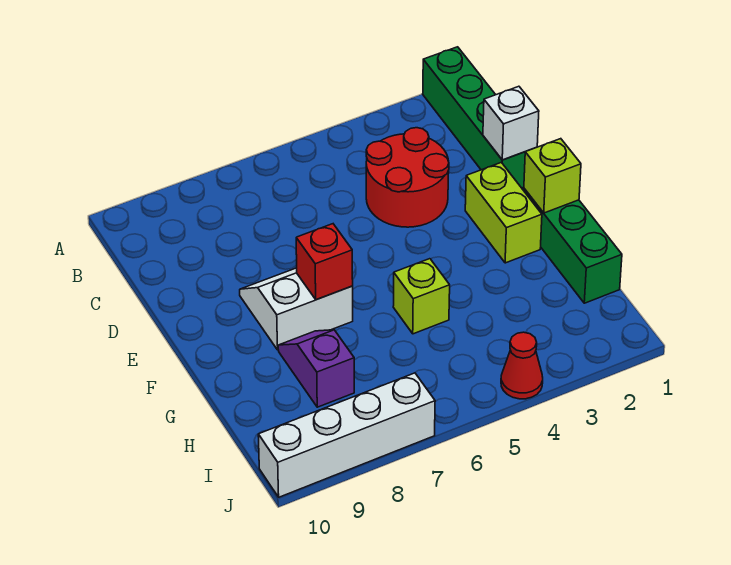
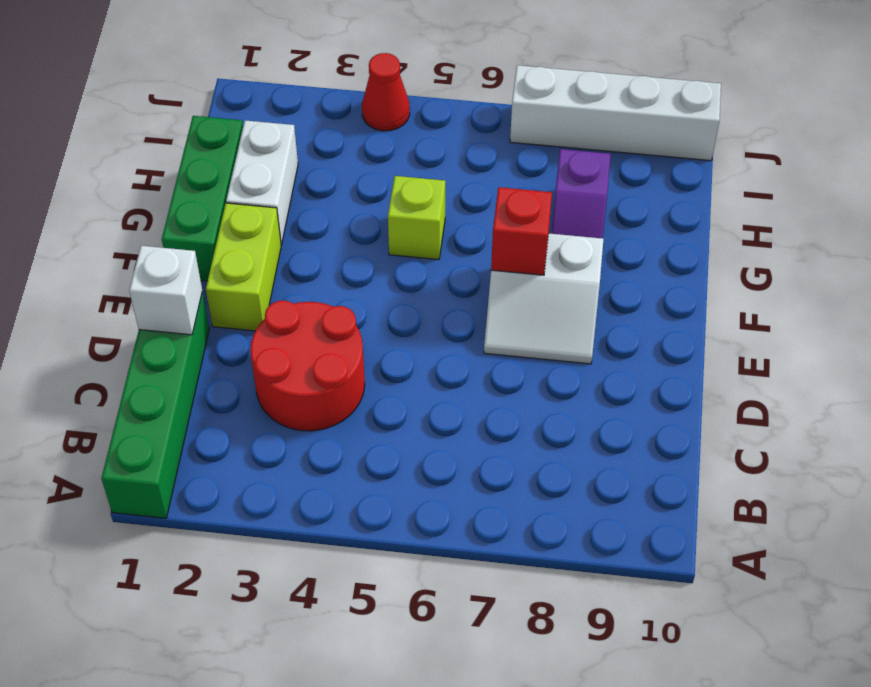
lime 1x1 brick [524,139,581,213] -> none
none -> white 1x2 brick [226,120,298,244]

